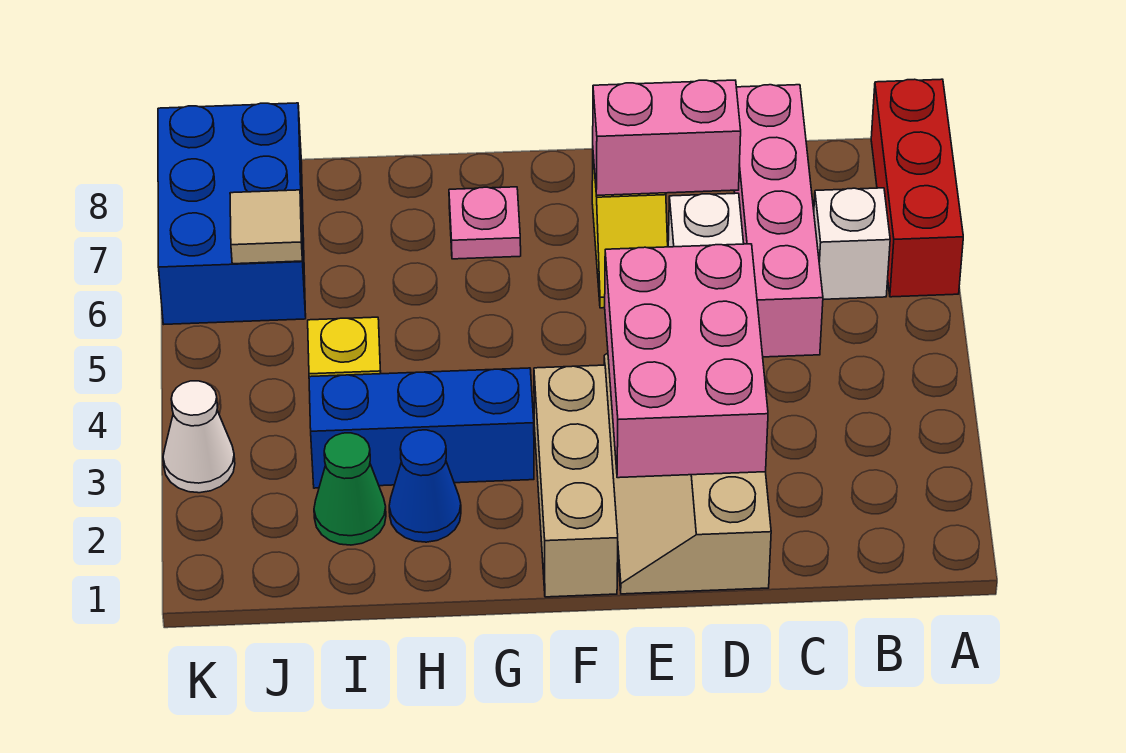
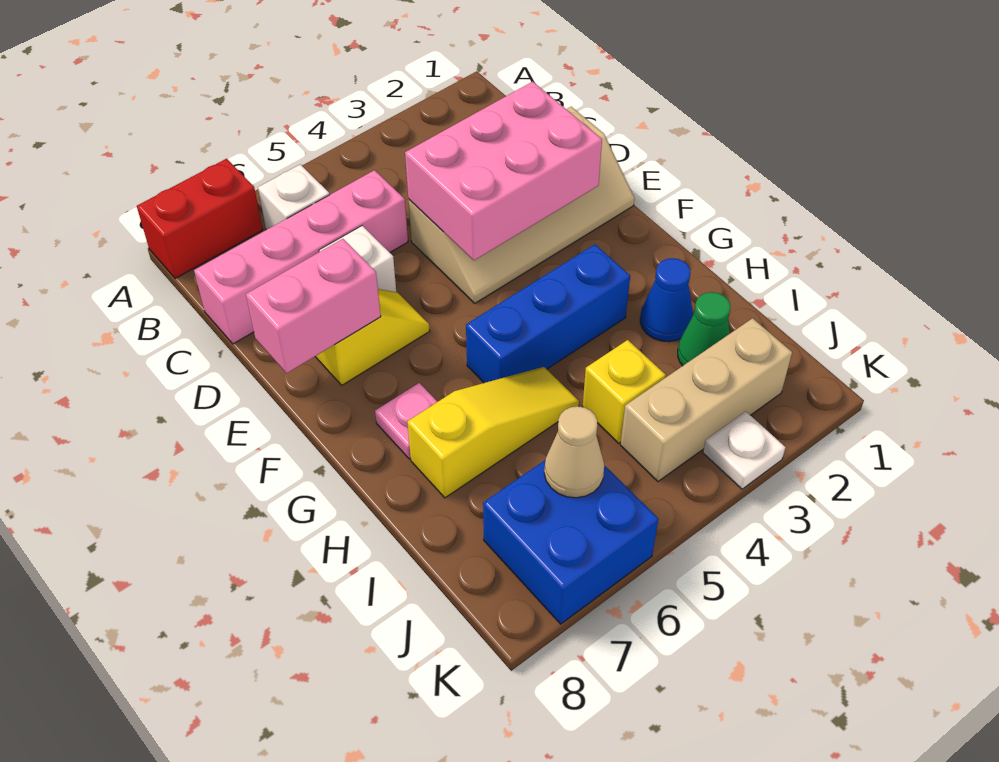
red 1x3 brick [871,79,963,297] -> red 1x2 brick [137,159,263,279]
pink 1x2 brick [593,80,741,195] -> pink 1x2 brick turned to [246,239,381,373]
tan 1x3 brick [534,365,618,597] -> tan 1x3 brick moved to [621,318,792,481]
blue 1x3 brick [309,368,534,488] -> blue 1x3 brick turned to [466,245,630,383]
none -> yellow 1x3 slope [407,367,579,498]
blue 2x3 brick [158,103,306,324] -> blue 2x2 brick [483,460,658,624]
tan 1x1 tile [230,190,302,264] -> tan 1x1 cone [544,406,604,498]
white 1x1 cone [163,381,235,493] -> white 1x1 plate [703,411,785,489]

